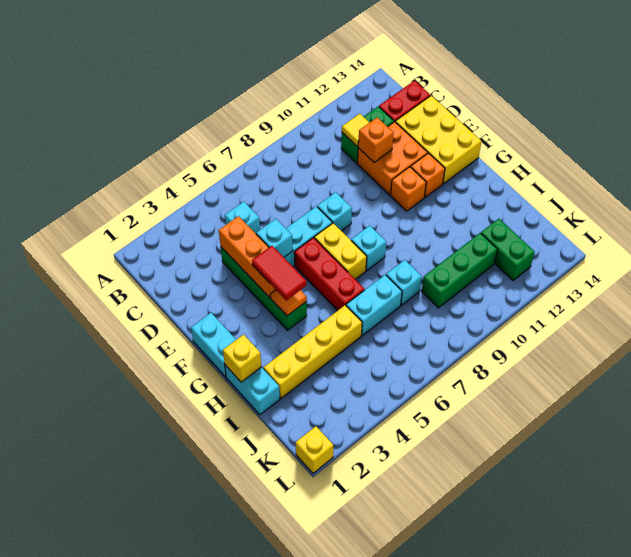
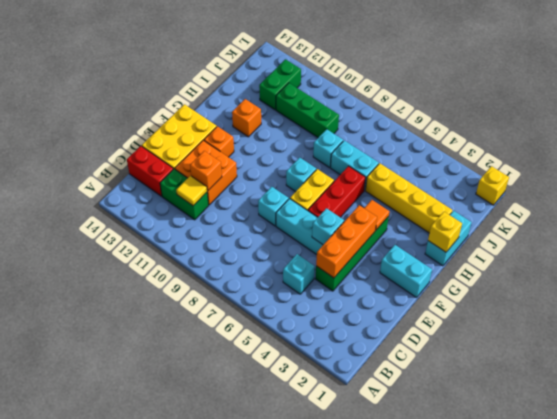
cyan 1x2 brick [191,313,236,377] -> cyan 1x2 brick turned to [380,245,432,298]
red 1x2 tile [252,246,306,300] -> none
orange 1x1 brick [391,167,426,211] -> orange 1x1 brick moved to [232,99,261,137]

